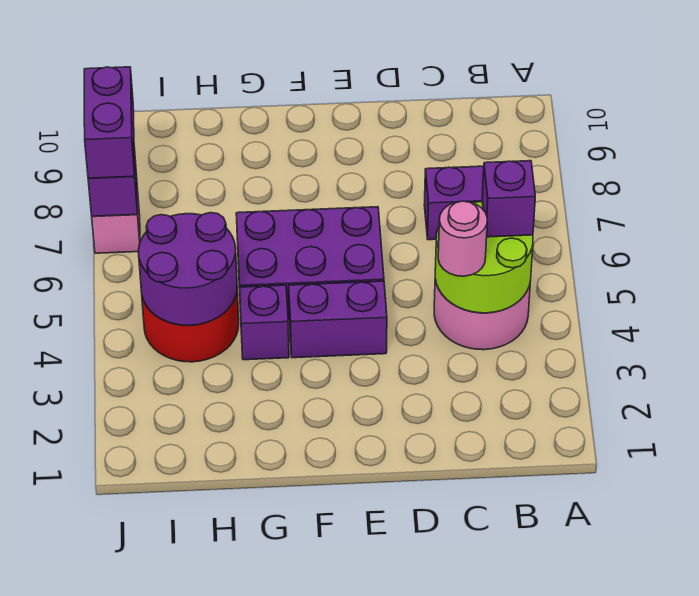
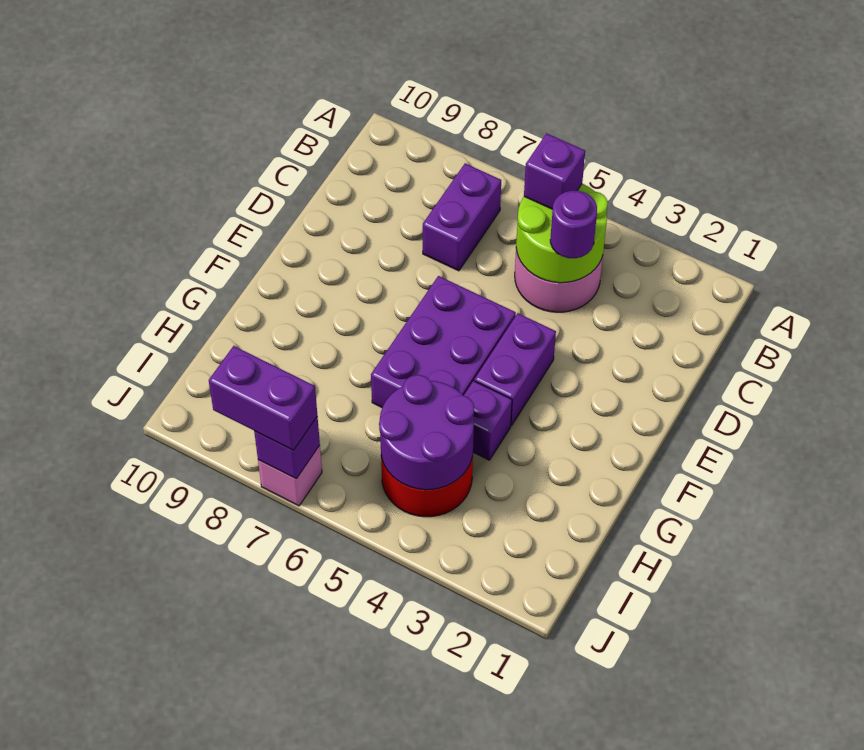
pink 1x1 round brick [438,201,487,276] -> purple 1x1 round brick [550,191,597,258]

